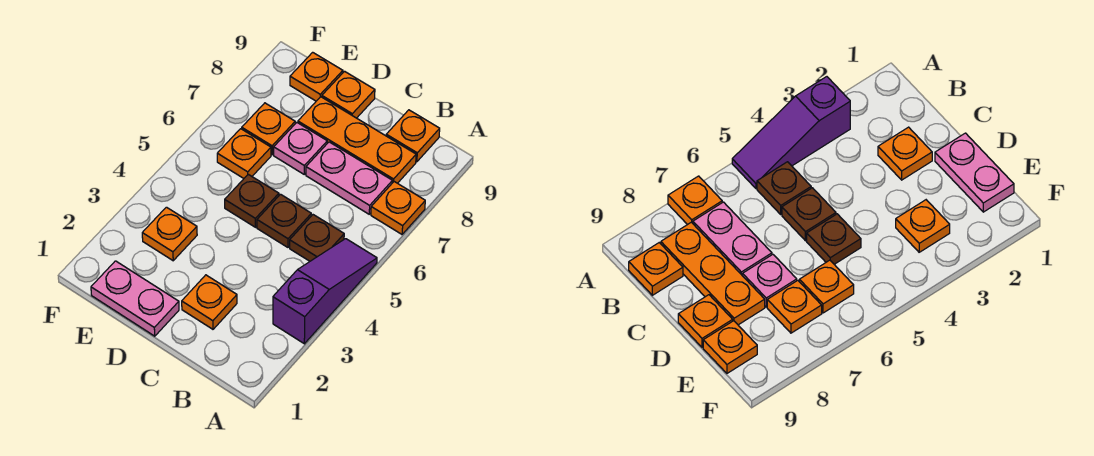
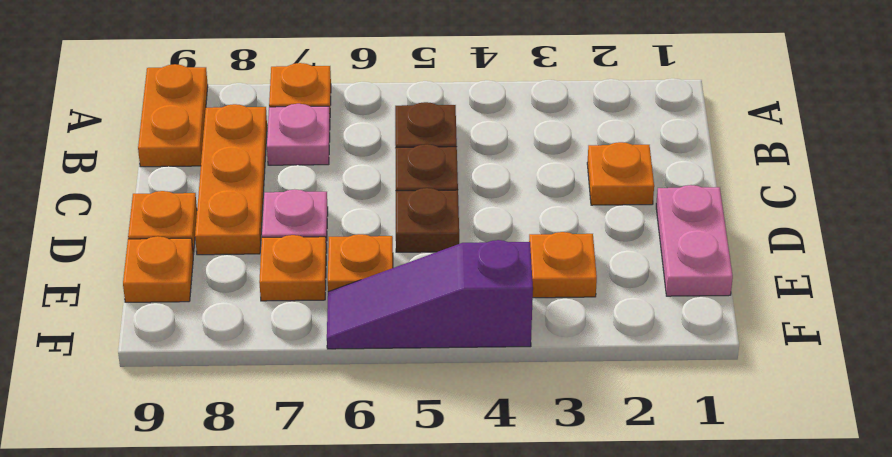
purple 1x3 slope [273,239,377,344] -> purple 1x3 slope moved to [327,240,533,349]
pink 1x2 plate [306,142,392,214] -> pink 1x1 plate [267,104,330,165]
orange 1x1 plate [386,110,440,162] -> orange 1x2 plate [138,64,208,167]

